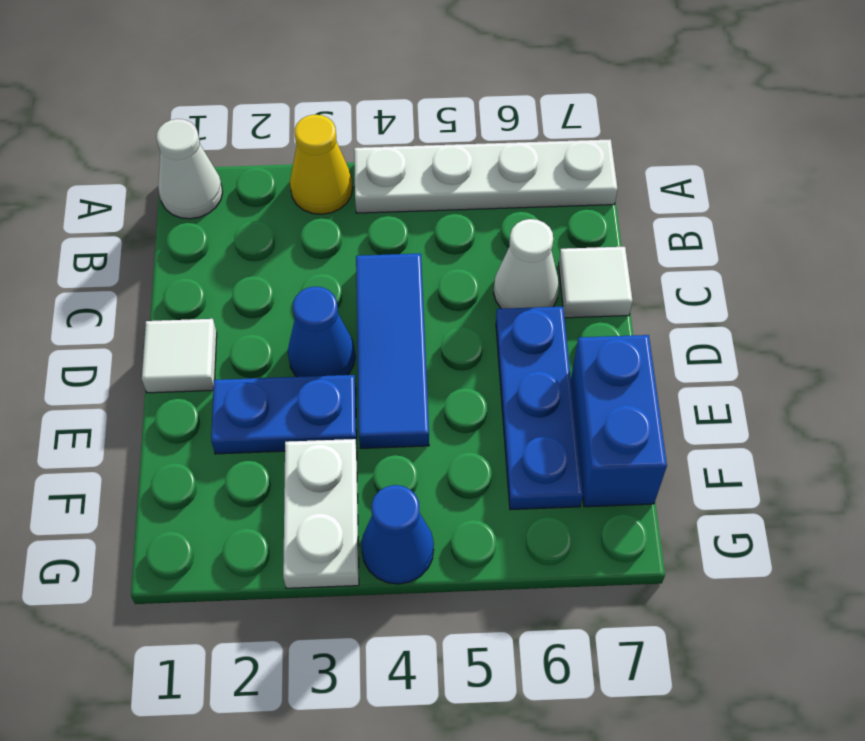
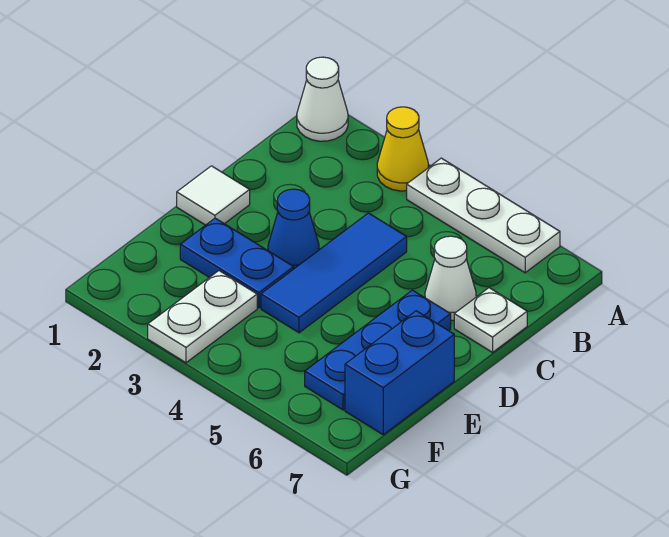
white 1x4 plate [354,139,618,213] -> white 1x3 plate [407,158,560,273]
white 1x1 tile [559,247,633,318] -> white 1x1 plate [454,288,527,352]
blue 1x1 cone [361,485,434,584] -> none

